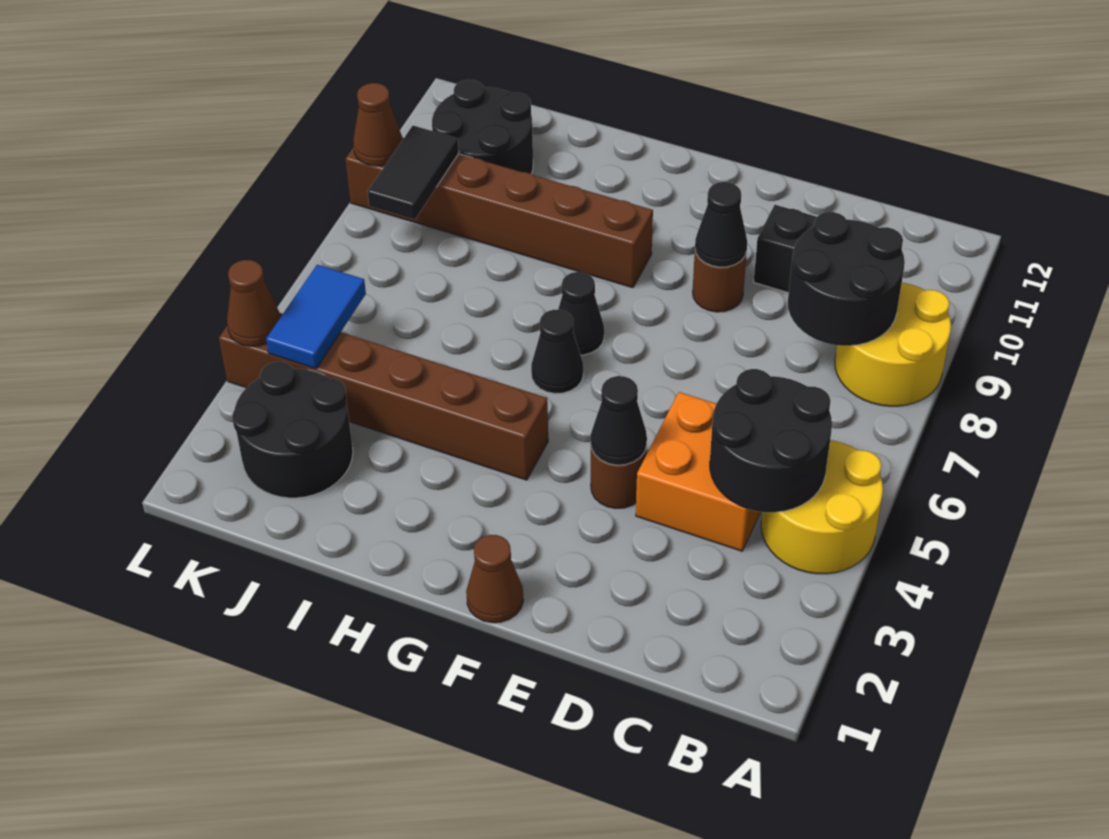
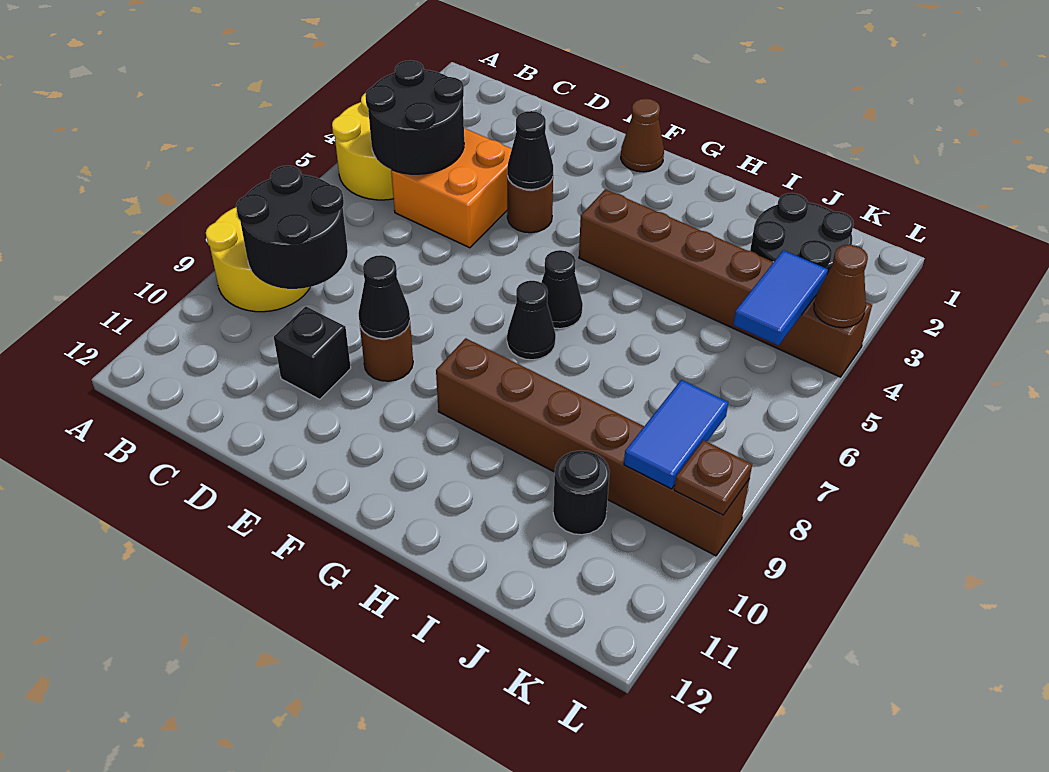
black 2x2 round brick [432,80,533,174] -> black 1x1 round brick [553,450,610,535]
black 1x2 tile [367,126,459,220] -> blue 1x2 tile [624,380,728,489]
brown 1x1 cone [353,83,403,166] -> brown 1x1 plate [674,440,752,515]

